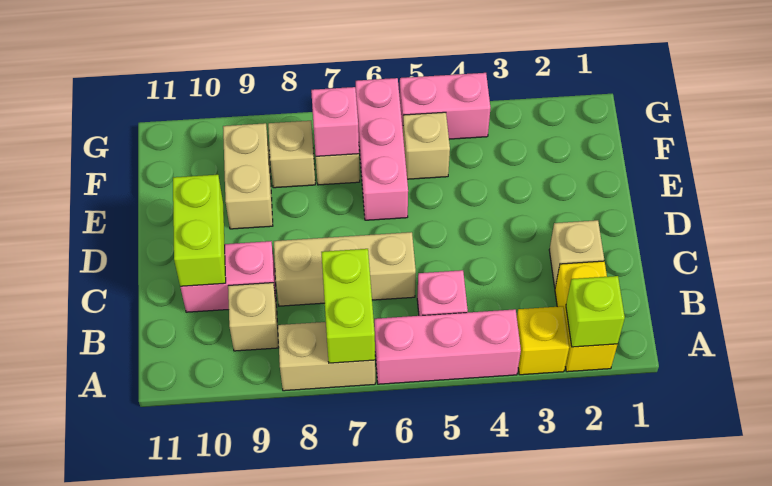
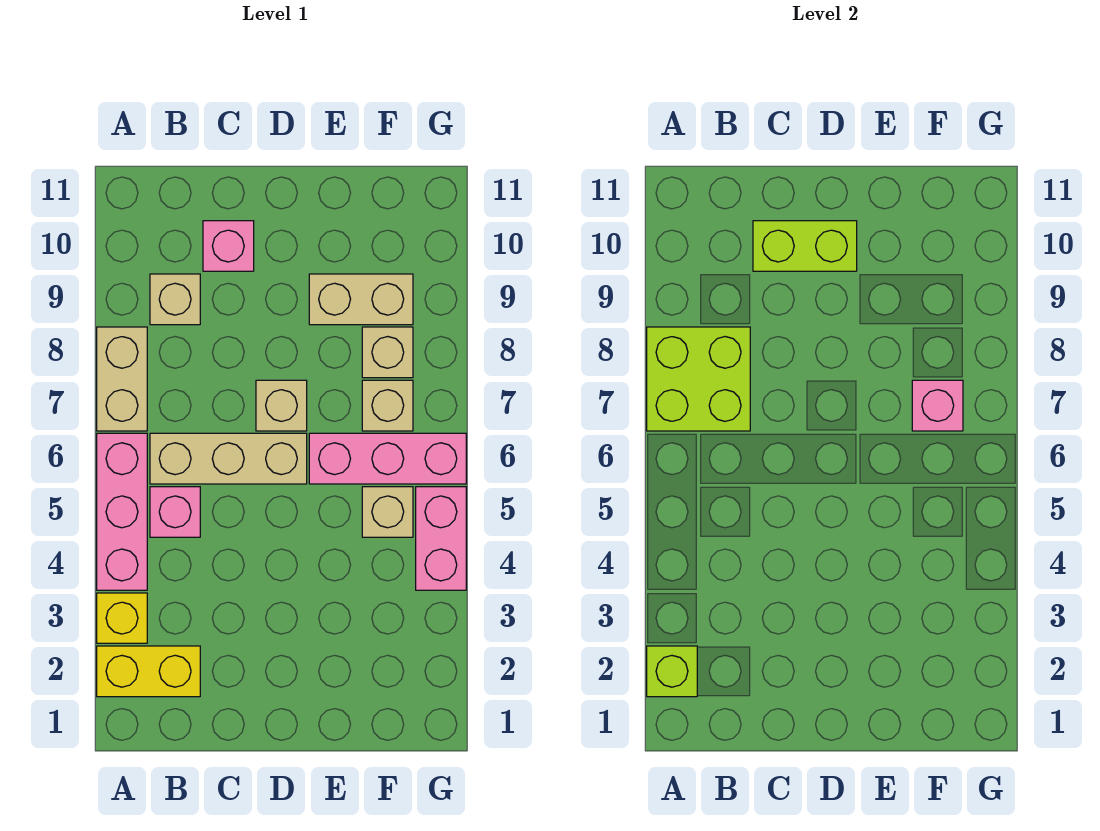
lime 1x2 brick [321,249,375,363] -> lime 2x2 brick [647,327,750,431]
tan 1x1 brick [549,220,604,287] -> tan 1x1 brick moved to [256,380,307,431]
tan 1x3 brick [274,232,416,306] -> tan 1x3 brick turned to [150,433,307,484]
pink 1x2 brick [180,241,276,312] -> pink 1x1 brick [203,221,254,271]

